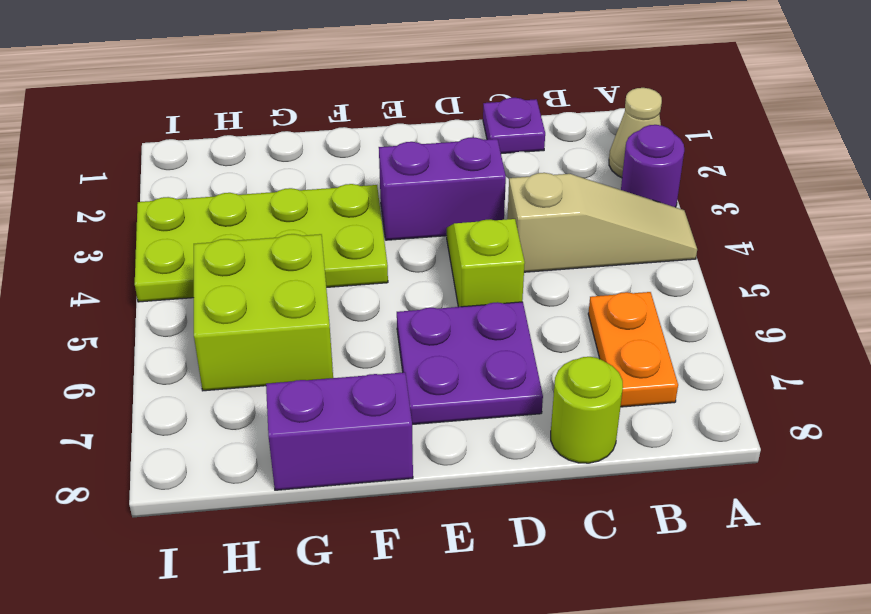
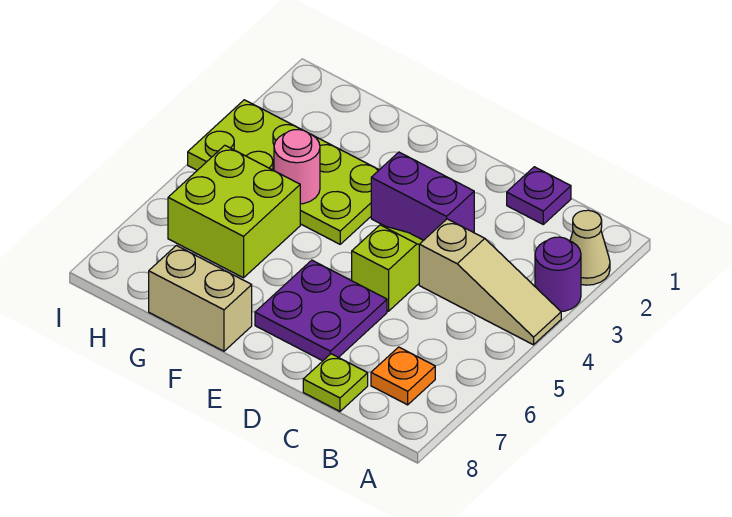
orange 1x2 plate [588,292,678,407] -> orange 1x1 plate [371,347,435,405]
lime 1x1 round brick [551,357,623,463] -> lime 1x1 plate [303,354,368,411]
purple 1x2 brick [266,372,413,490] -> tan 1x2 brick [149,246,252,351]
none -> pink 1x1 round brick [274,129,320,204]

